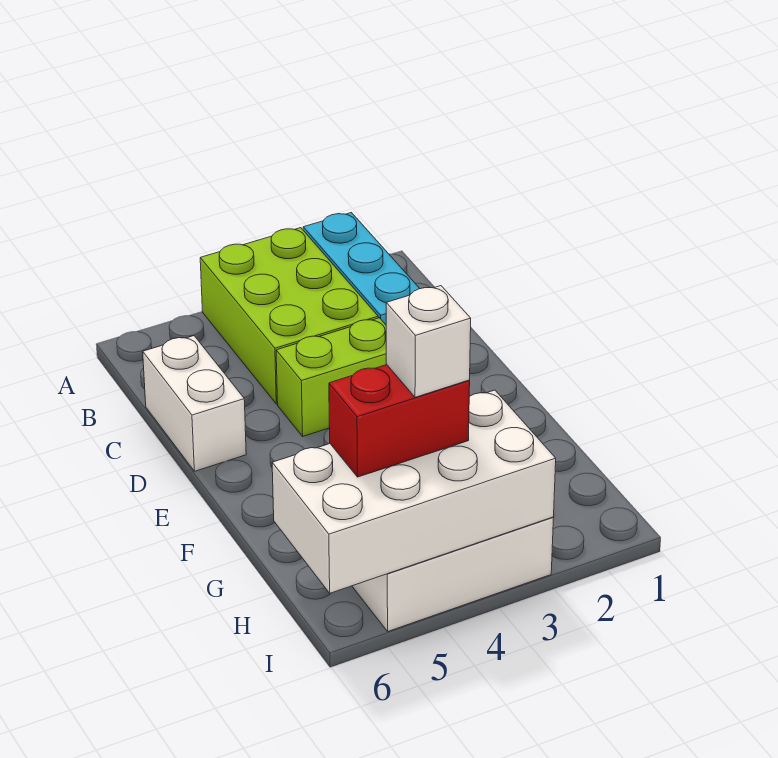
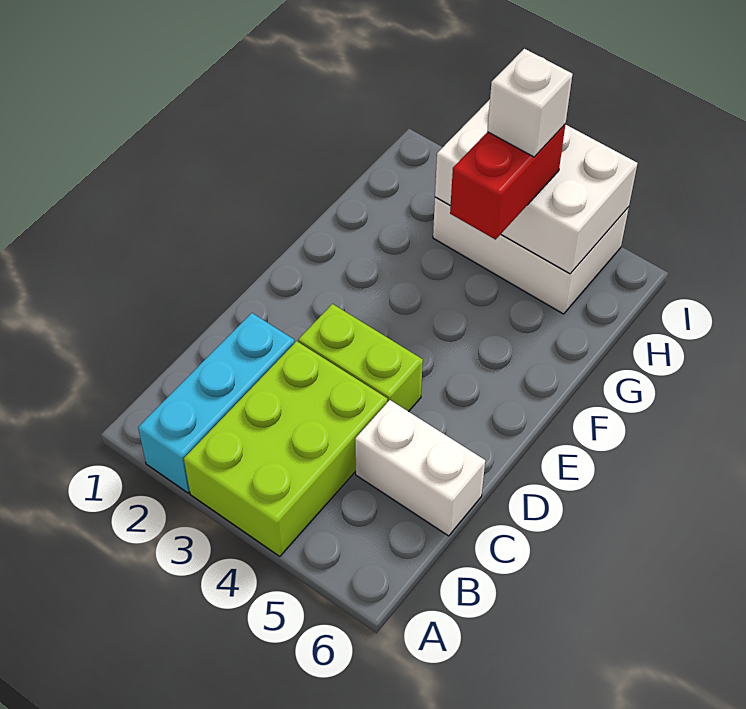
white 1x2 brick [143,336,246,471] -> white 1x2 brick turned to [355,400,485,536]
white 2x4 brick [272,390,556,593] -> white 2x3 brick [435,100,638,274]
red 1x2 brick [329,365,470,477] -> red 1x2 brick turned to [450,124,566,240]

